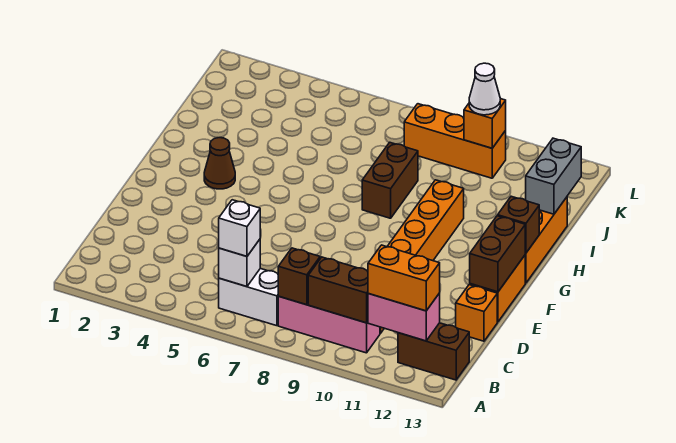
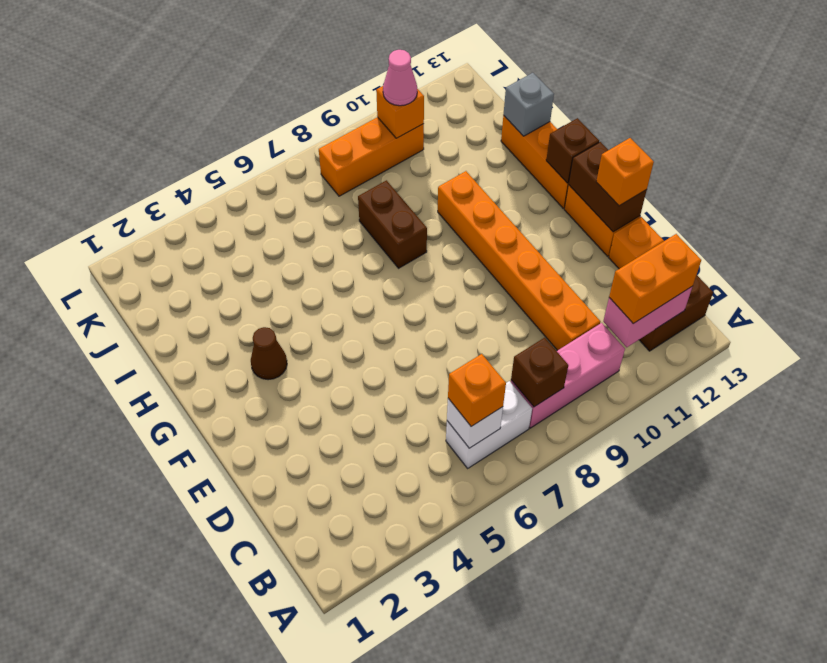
white 1x1 brick [219,200,260,256] -> orange 1x1 brick [448,354,506,426]
brown 1x2 brick [308,257,368,323] -> none
none -> orange 1x1 brick [596,138,654,206]
grey 1x2 brick [526,138,581,214] -> grey 1x1 brick [503,73,554,136]
white 1x1 cone [469,63,500,115] -> pink 1x1 cone [383,50,417,106]

